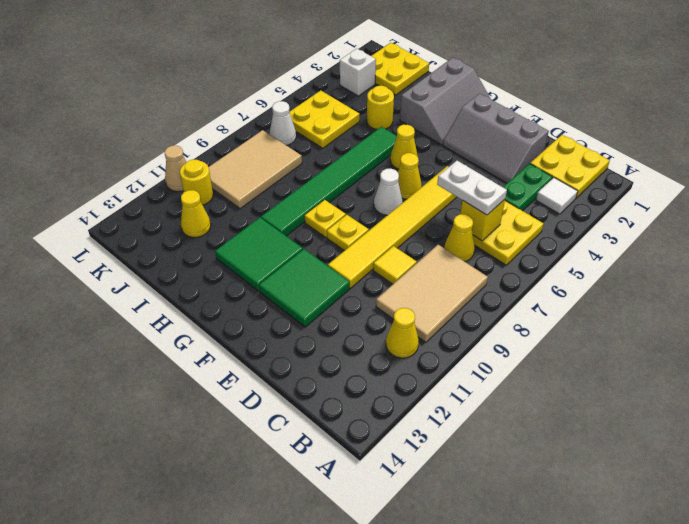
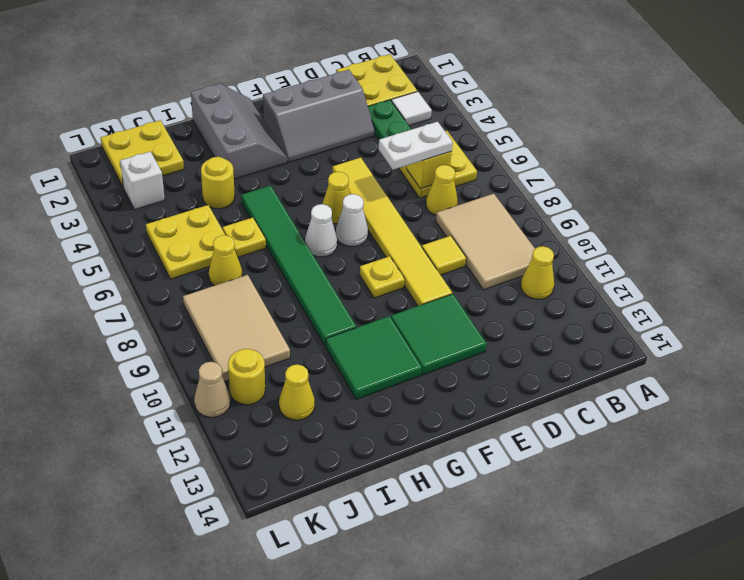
yellow 1x1 cone [390,125,418,169] -> yellow 1x1 cone moved to [209,235,242,286]
yellow 1x1 plate [305,200,346,237] -> yellow 1x1 plate moved to [223,218,266,257]
white 1x1 cone [270,101,296,145] -> white 1x1 cone moved to [305,204,337,257]

